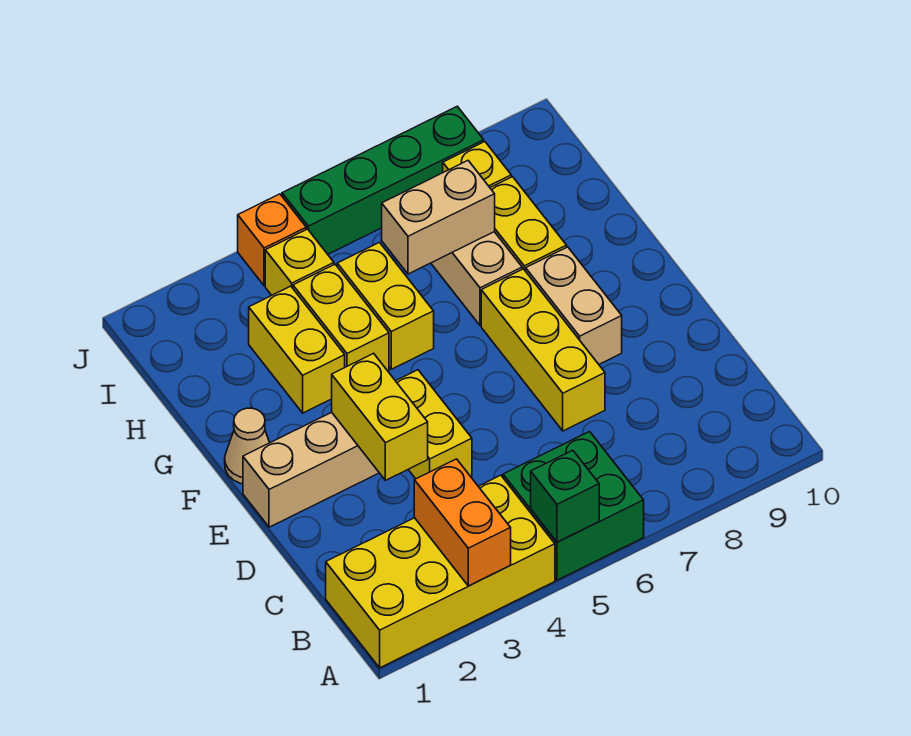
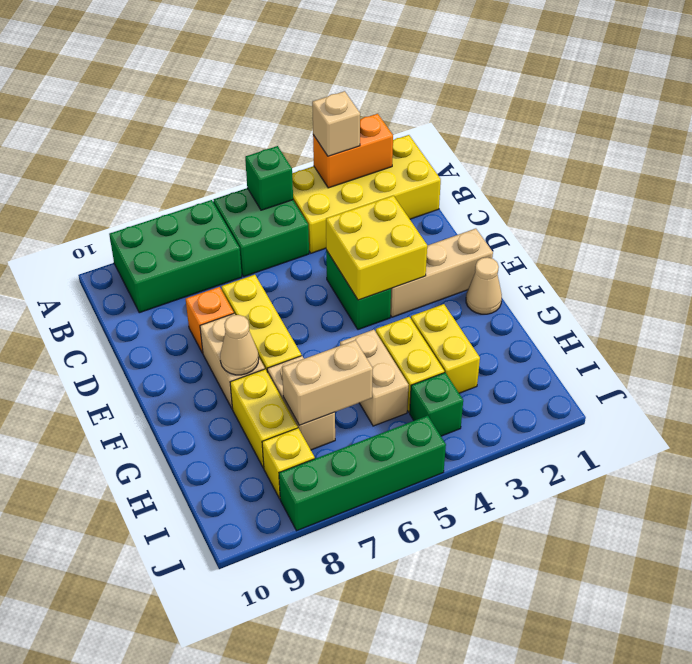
orange 1x2 brick [414,459,511,586] -> orange 1x2 brick turned to [313,114,393,188]
none -> tan 1x1 brick [312,91,360,156]
none -> green 2x3 brick [109,200,242,313]
yellow 1x2 brick [332,353,428,480] -> yellow 2x2 brick [326,195,427,300]
yellow 1x2 brick [396,370,472,479] -> green 1x2 brick [326,250,391,330]
none -> tan 1x1 cone [220,315,259,375]
yellow 1x2 brick [337,242,434,369] -> tan 1x2 brick [340,330,408,426]
yellow 1x1 brick [265,229,334,295] -> green 1x1 brick [410,373,463,436]
orange 1x1 brick [238,194,306,286] -> orange 1x1 brick moved to [186,287,234,353]

